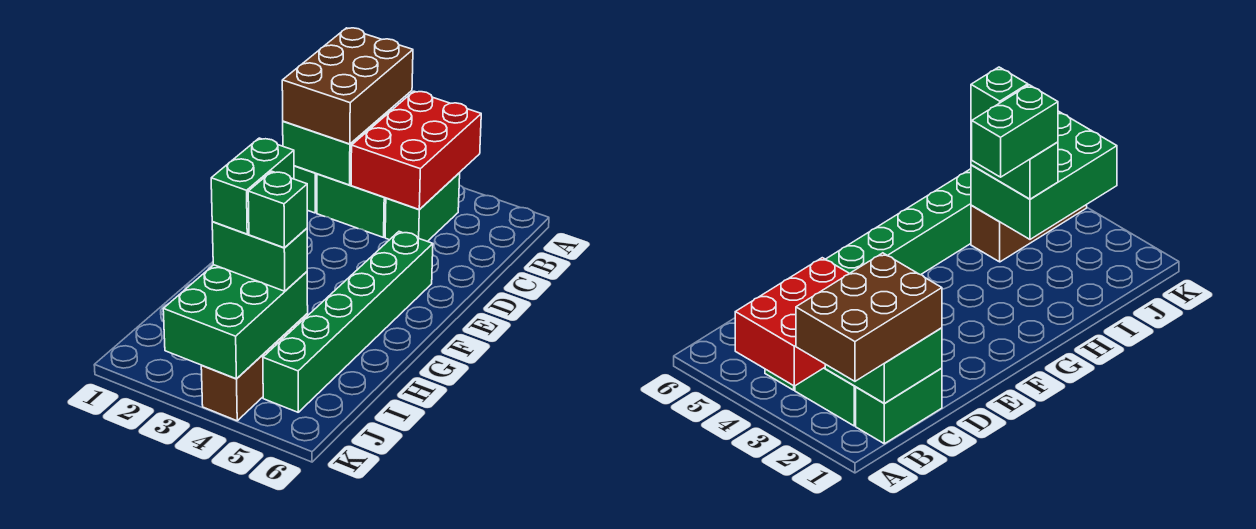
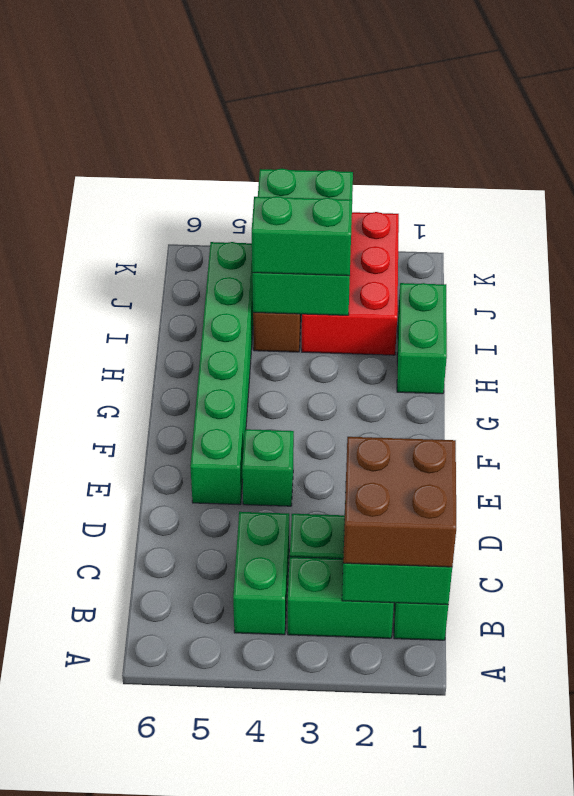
brown 2x3 brick [282,28,413,144] -> brown 2x2 brick [343,437,456,567]
red 2x3 brick [351,91,481,210] -> red 2x3 brick moved to [302,212,399,355]
green 1x2 brick [211,138,294,234] -> green 1x2 brick moved to [397,283,447,394]
green 1x1 brick [248,171,307,248] -> green 1x1 brick moved to [242,429,294,506]

